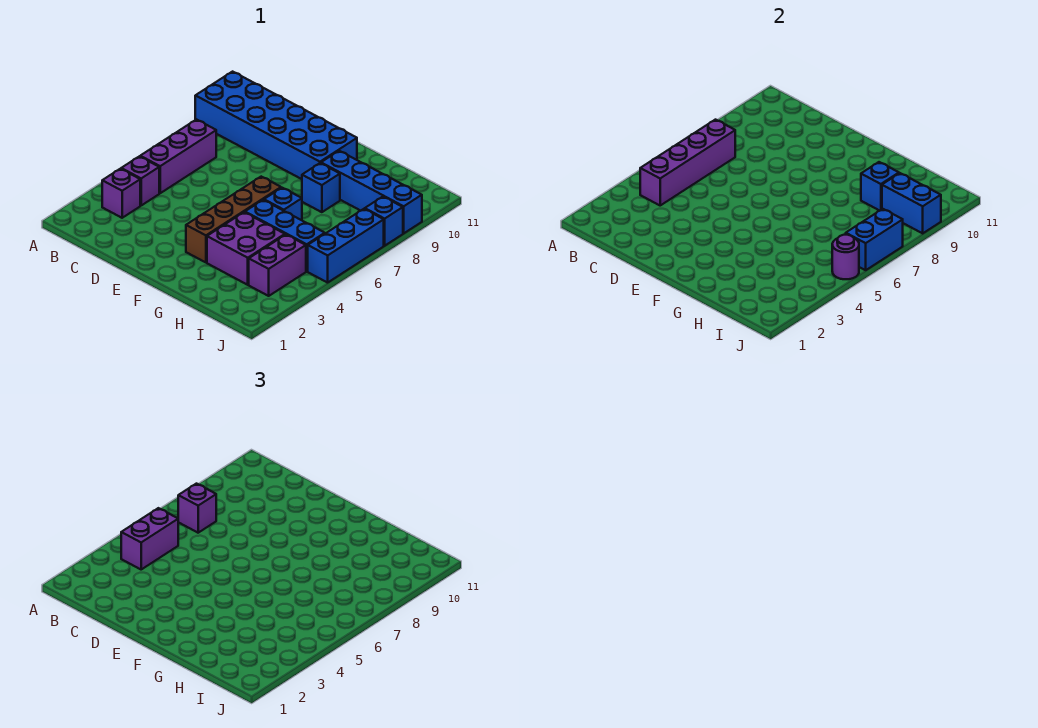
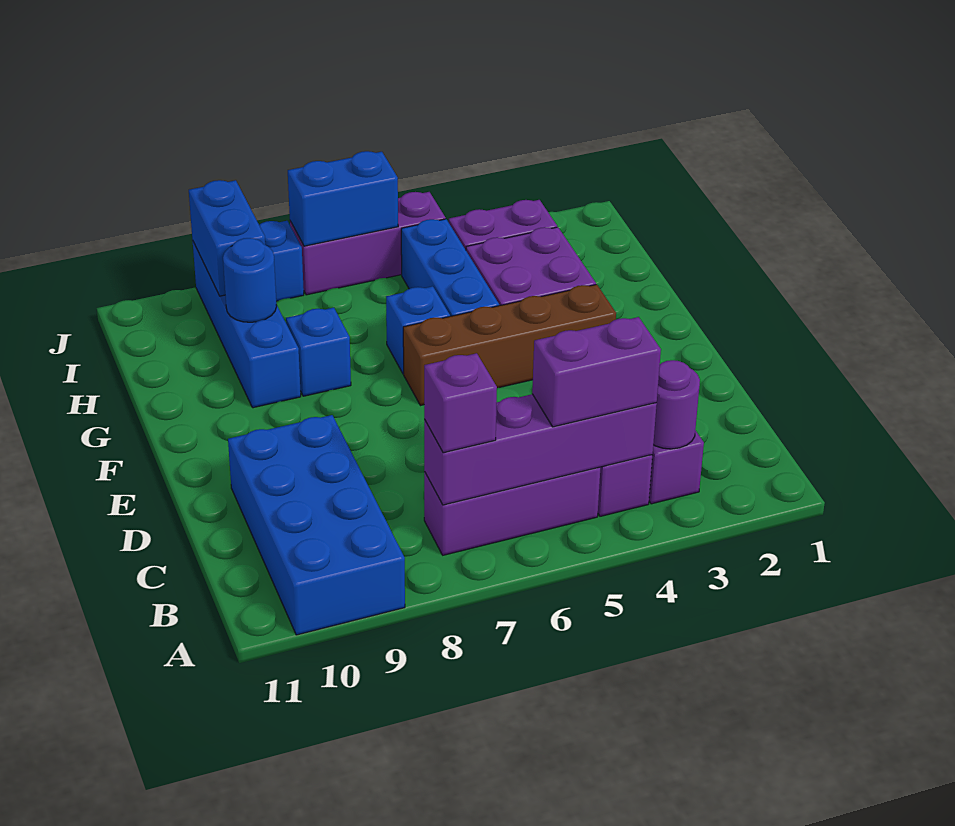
blue 2x6 brick [195,72,357,179] -> blue 2x4 brick [228,415,405,635]
blue 1x1 brick [861,162,899,211] -> blue 1x1 round brick [223,238,277,322]
blue 1x3 brick [308,209,384,283] -> purple 1x3 brick [290,192,446,295]
purple 1x1 round brick [832,235,859,279] -> purple 1x1 round brick moved to [653,360,700,449]

